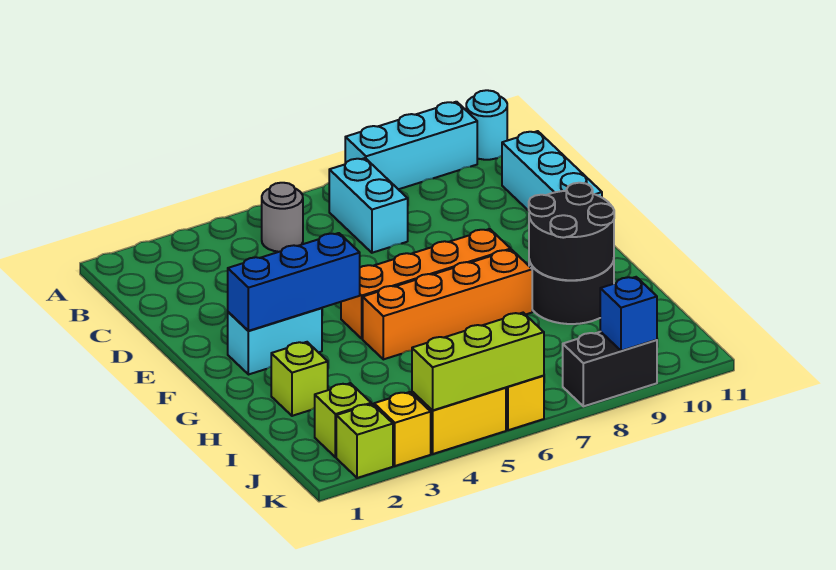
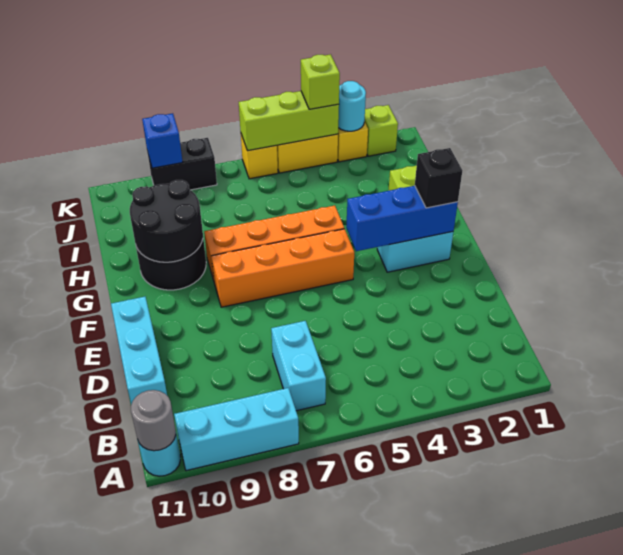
grey 1x1 round brick [262,183,303,252] -> grey 1x1 round brick moved to [131,390,176,451]
none -> black 1x1 brick [415,148,463,208]
lime 1x1 brick [315,383,371,457] -> lime 1x1 brick moved to [301,54,340,109]
none -> cyan 1x1 round brick [338,81,366,131]

